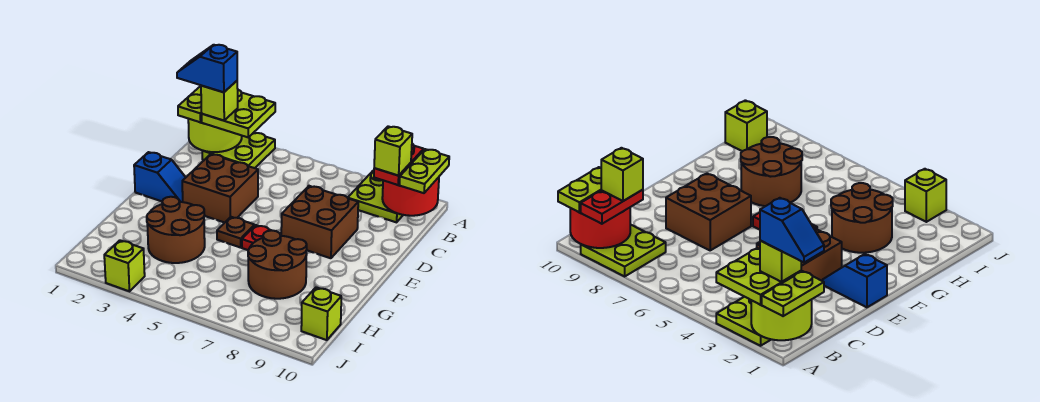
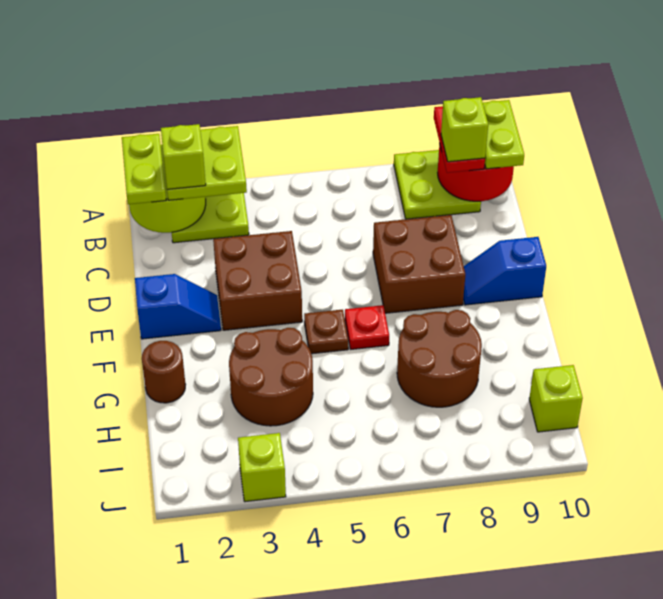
blue 1x2 slope [177,45,237,92] -> blue 1x2 slope moved to [463,237,546,305]
none -> brown 1x1 round brick [142,341,186,403]

